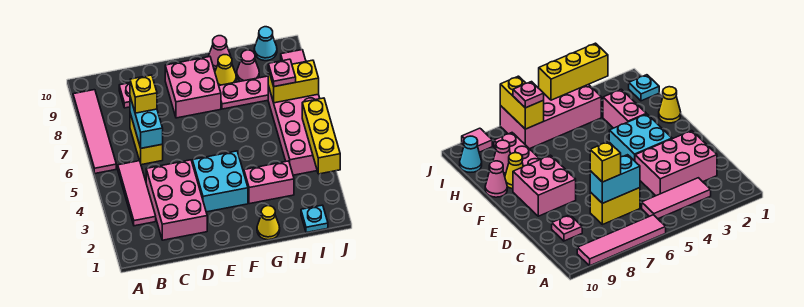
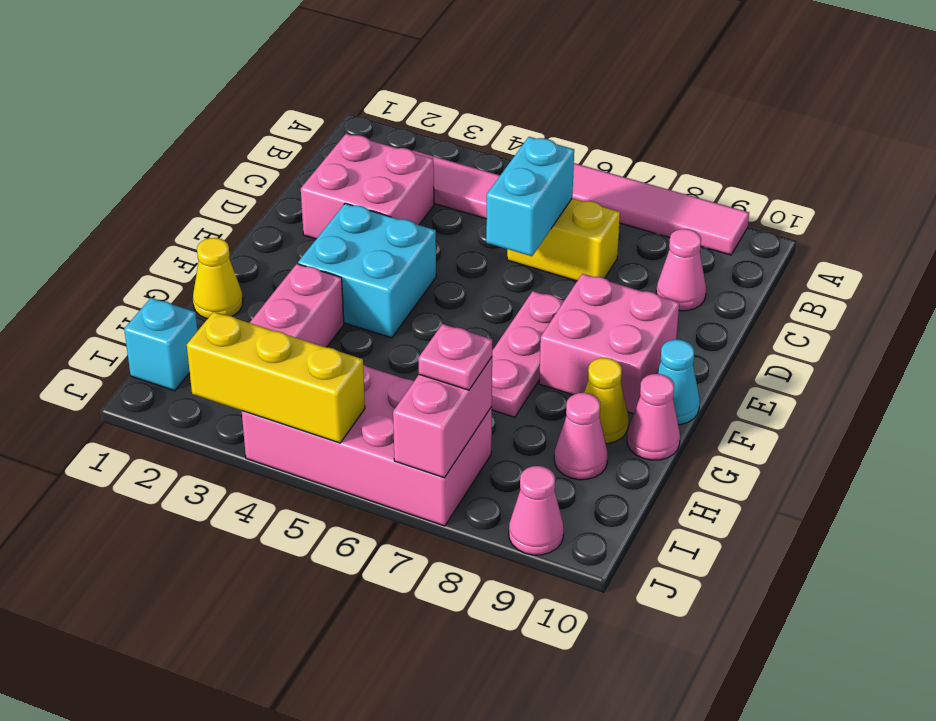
pink 2x3 brick [146,160,207,240] -> pink 2x2 brick [301,134,434,239]
cyan 1x2 brick [130,97,163,148] -> cyan 1x2 brick turned to [486,137,574,256]
yellow 1x1 brick [130,75,157,113] -> none
pink 1x1 plate [119,83,130,108] -> pink 1x1 cone [656,229,706,311]
pink 1x3 plate [219,76,268,109] -> pink 1x3 plate moved to [492,291,564,417]
cyan 1x1 plate [301,205,328,233] -> cyan 1x1 brick [124,298,197,391]
yellow 1x2 brick [268,60,319,103] -> pink 1x2 brick [393,357,492,478]
cyan 1x1 cone [254,27,277,61] -> cyan 1x1 cone moved to [656,340,700,425]
pink 1x1 tile [281,50,306,64] -> pink 1x1 cone [509,466,564,555]

